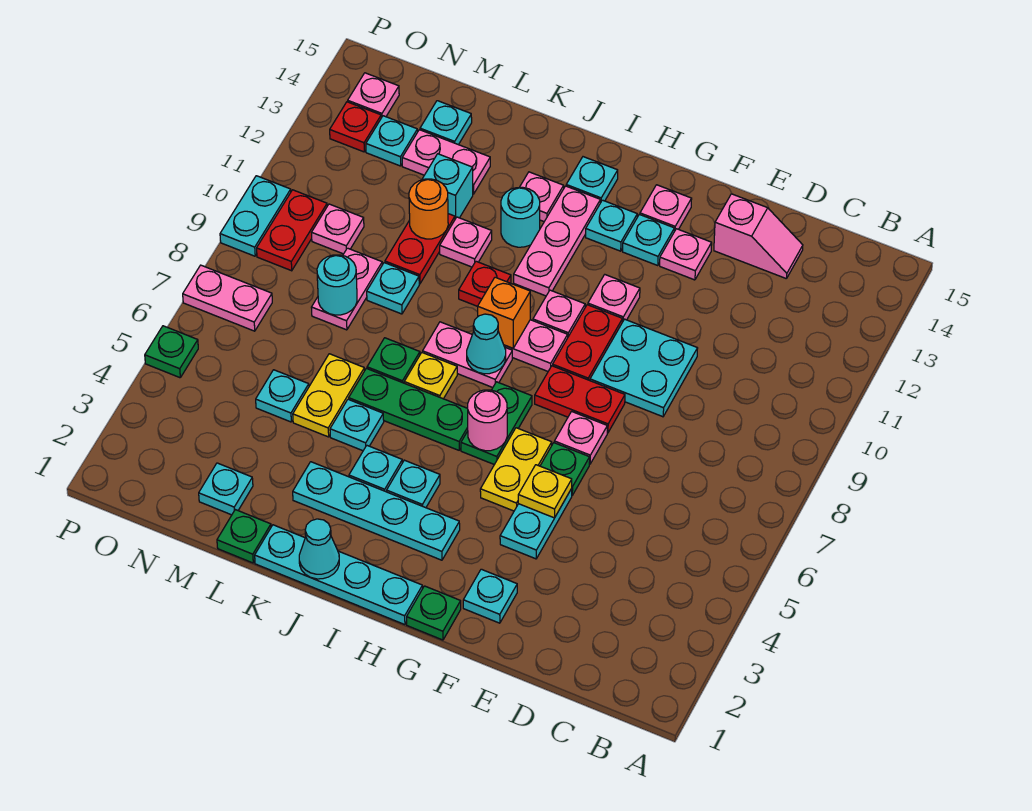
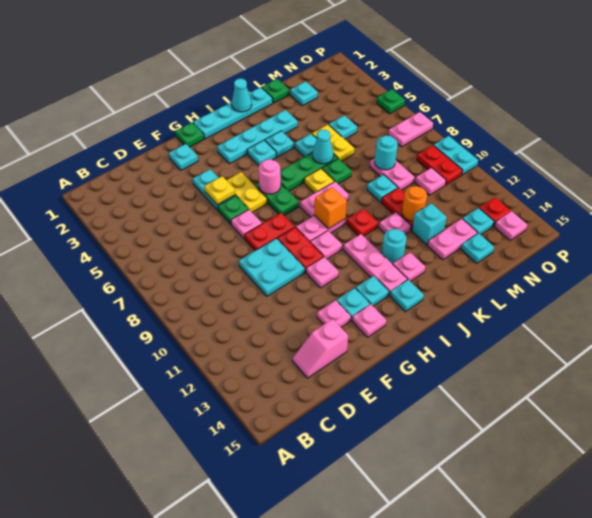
cyan 1x1 cone [467,314,506,374] -> cyan 1x1 cone moved to [313,130,333,164]

